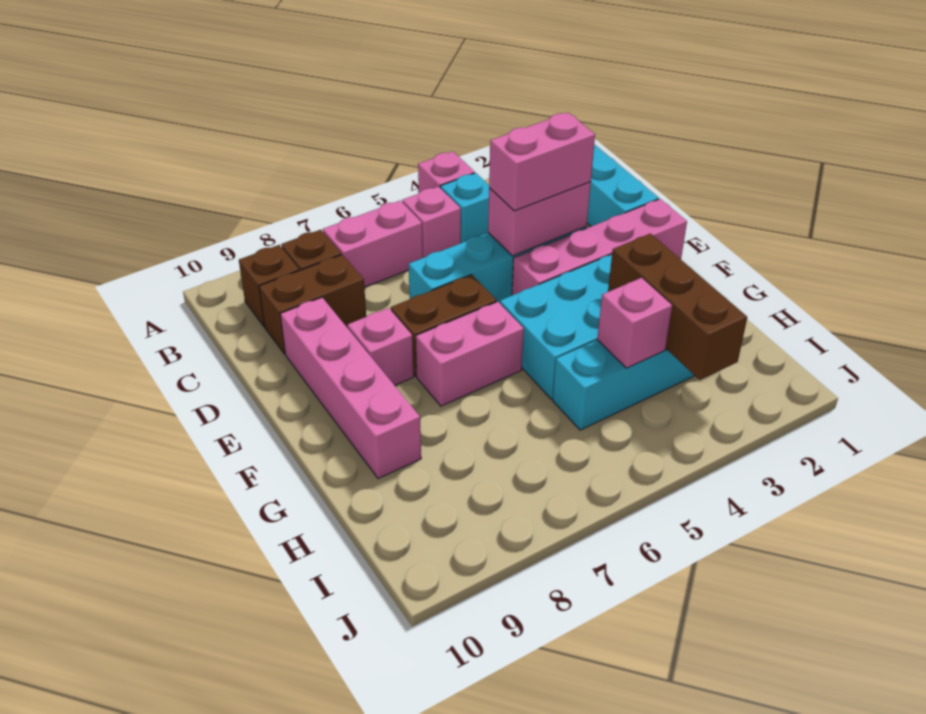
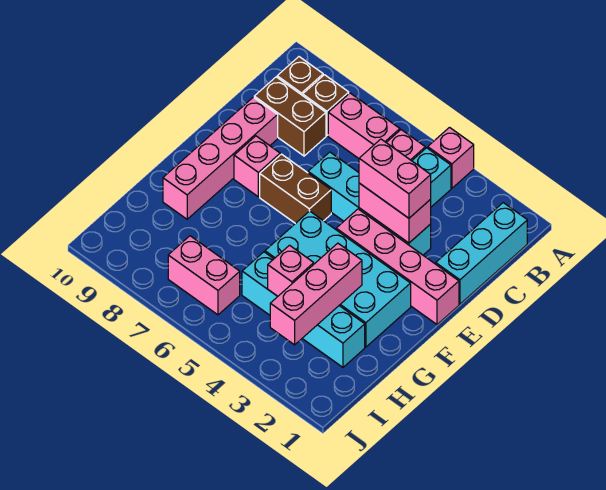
pink 1x2 brick [416,302,524,406] -> pink 1x2 brick moved to [168,236,240,315]
brown 1x3 brick [608,234,747,380] -> pink 1x3 brick [270,243,362,345]

